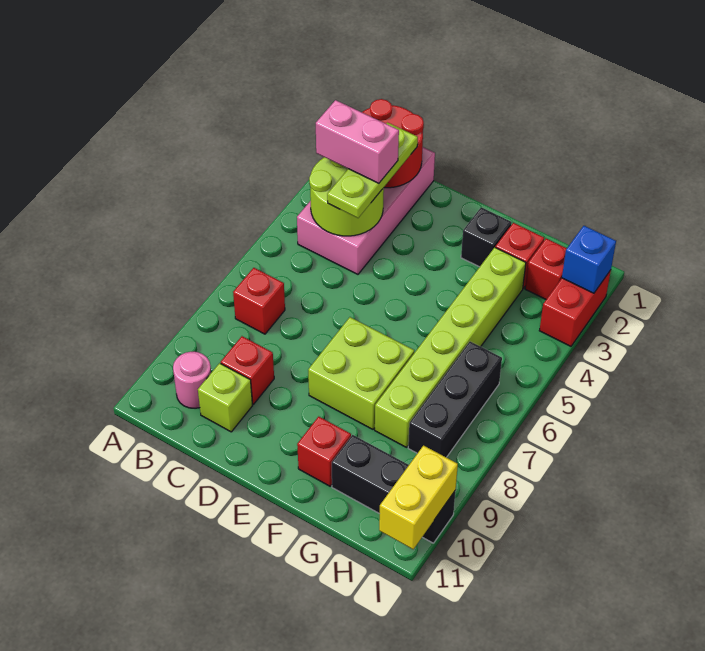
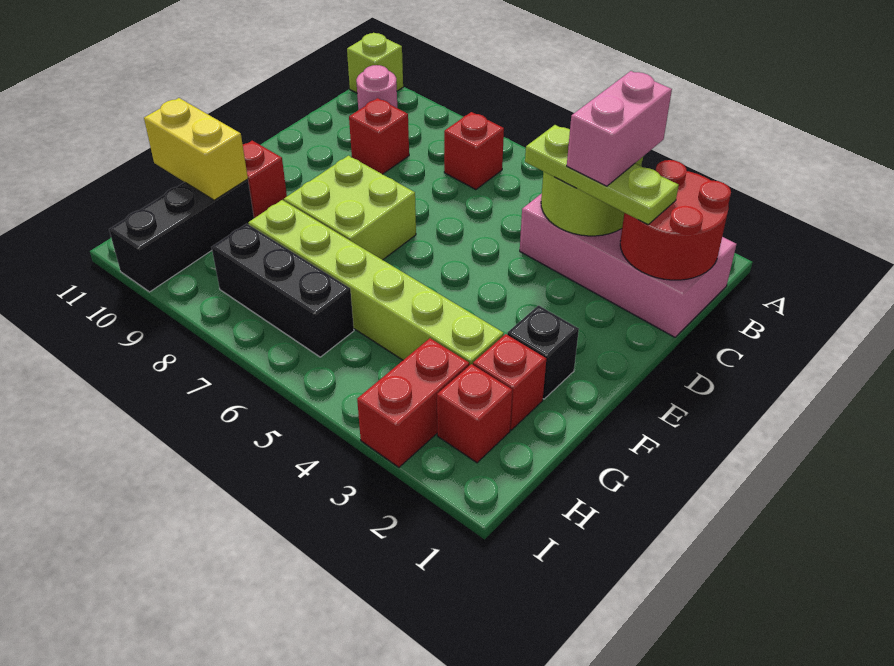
lime 1x1 brick [198,363,253,432] -> lime 1x1 brick moved to [347,33,403,93]
red 1x2 brick [539,270,611,346] -> red 1x2 brick turned to [357,338,469,467]
blue 1x1 brick [562,226,616,293] -> none
yellow 1x2 brick [379,446,458,549] -> yellow 1x2 brick moved to [144,98,248,200]

